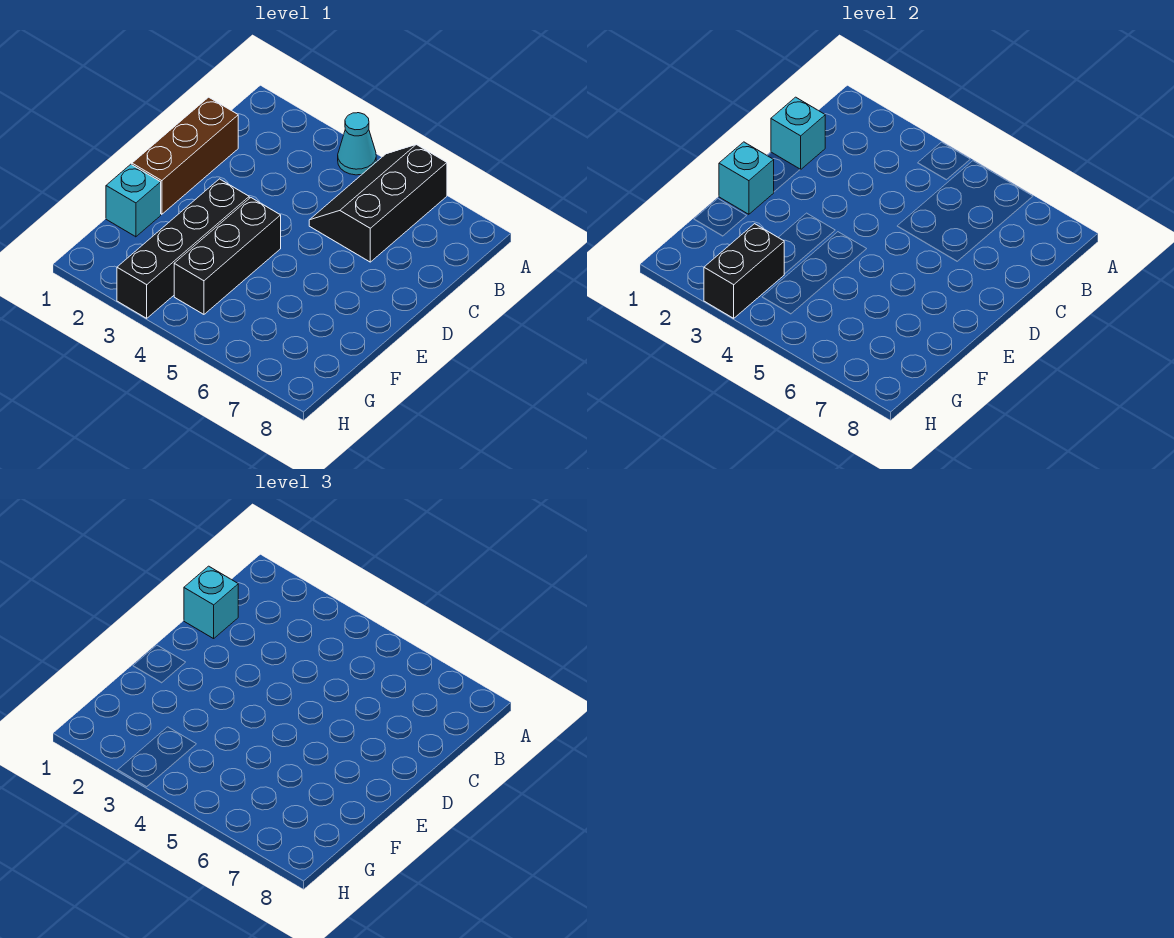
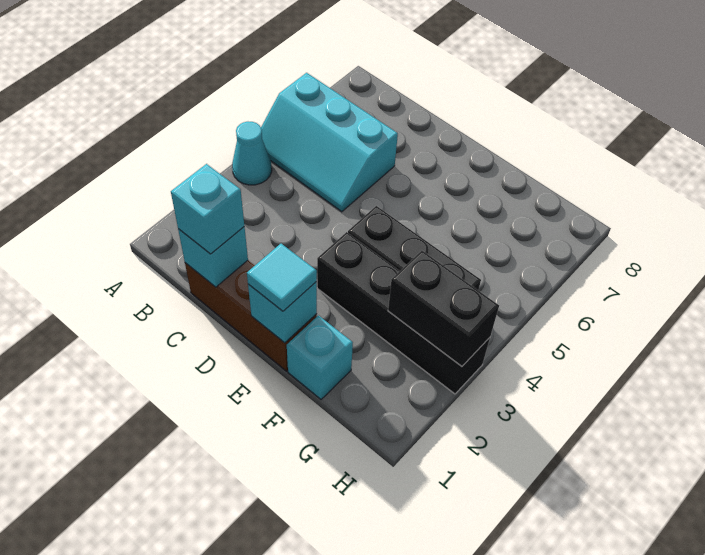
black 2x3 slope [309,144,447,262] -> cyan 2x3 slope [261,73,398,212]
none -> cyan 1x1 tile [247,244,317,311]

